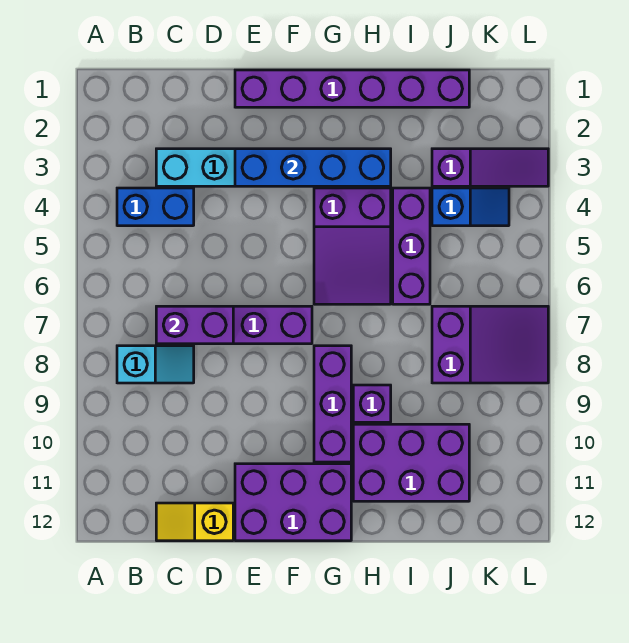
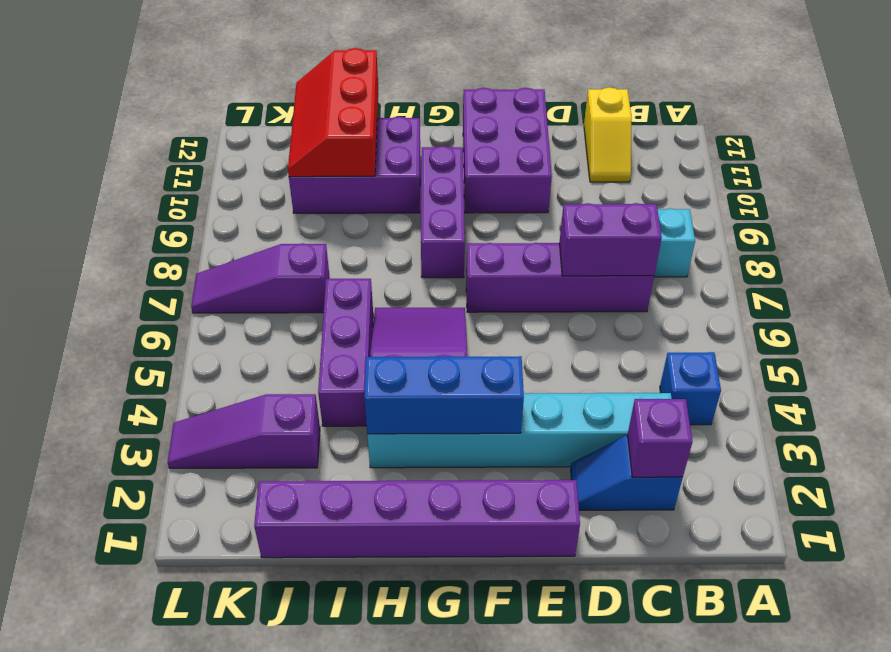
blue 1x2 brick [117,188,194,226] -> blue 1x1 brick [660,352,721,425]
yellow 1x2 slope [156,503,233,541] -> yellow 1x2 slope turned to [584,87,632,182]
blue 1x4 brick [235,149,391,186] -> blue 1x3 brick [364,356,524,434]
purple 2x3 brick [235,464,351,541] -> purple 2x3 brick turned to [463,88,552,213]
purple 1x1 brick [353,385,391,422] -> purple 1x1 brick moved to [627,399,692,477]
none -> red 2x3 slope [288,48,378,177]
blue 1x2 slope [432,188,509,226] -> blue 1x2 slope moved to [571,435,683,510]
purple 2x3 slope [432,306,548,383] -> purple 1x3 slope [191,243,330,313]

